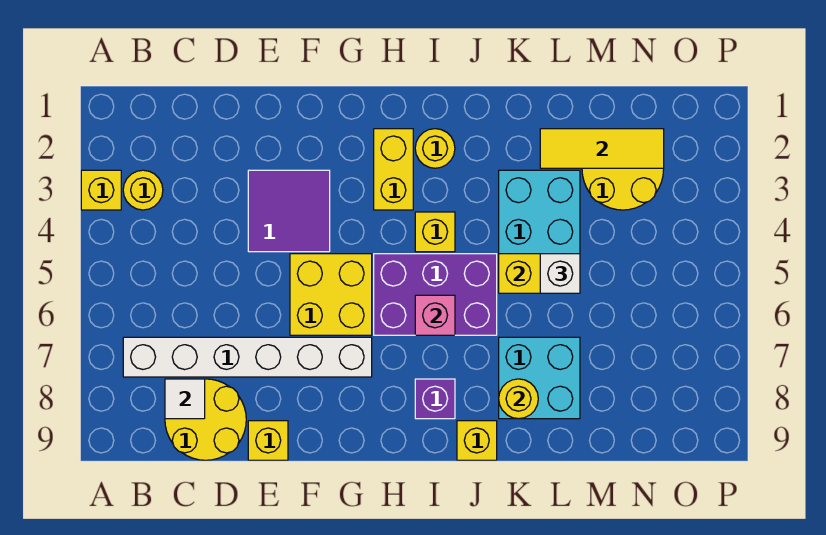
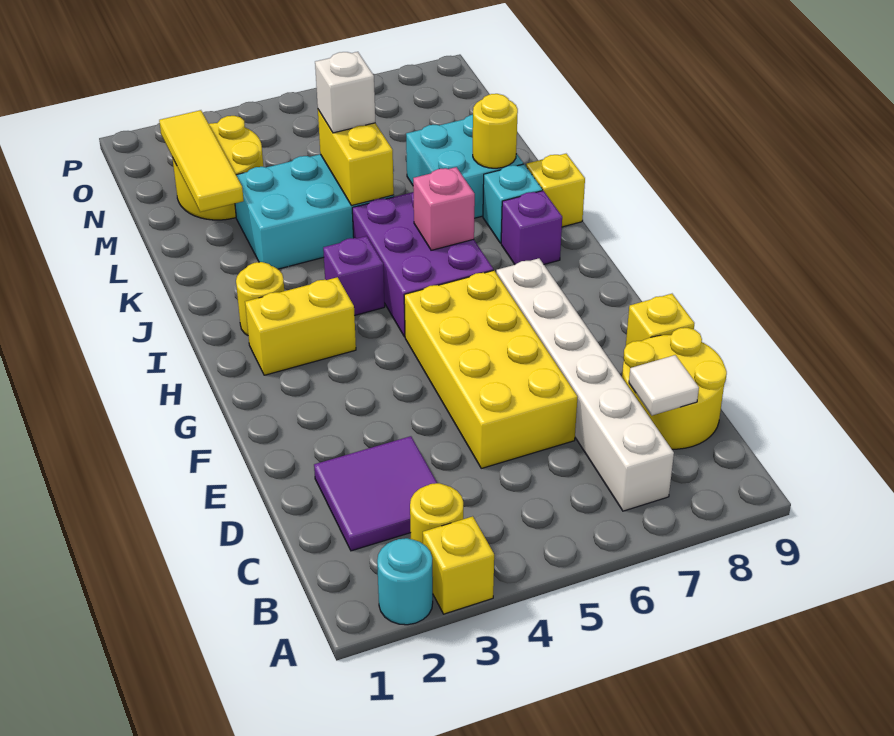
none -> cyan 1x1 round brick [377,538,433,625]
purple 2x2 tile [248,170,330,252] -> purple 2x2 tile moved to [314,436,437,551]
yellow 2x2 brick [290,254,372,335] -> yellow 2x4 brick [404,270,578,468]
yellow 1x1 brick [415,212,455,252] -> purple 1x1 brick [323,236,385,315]
none -> cyan 1x1 brick [483,164,542,243]

